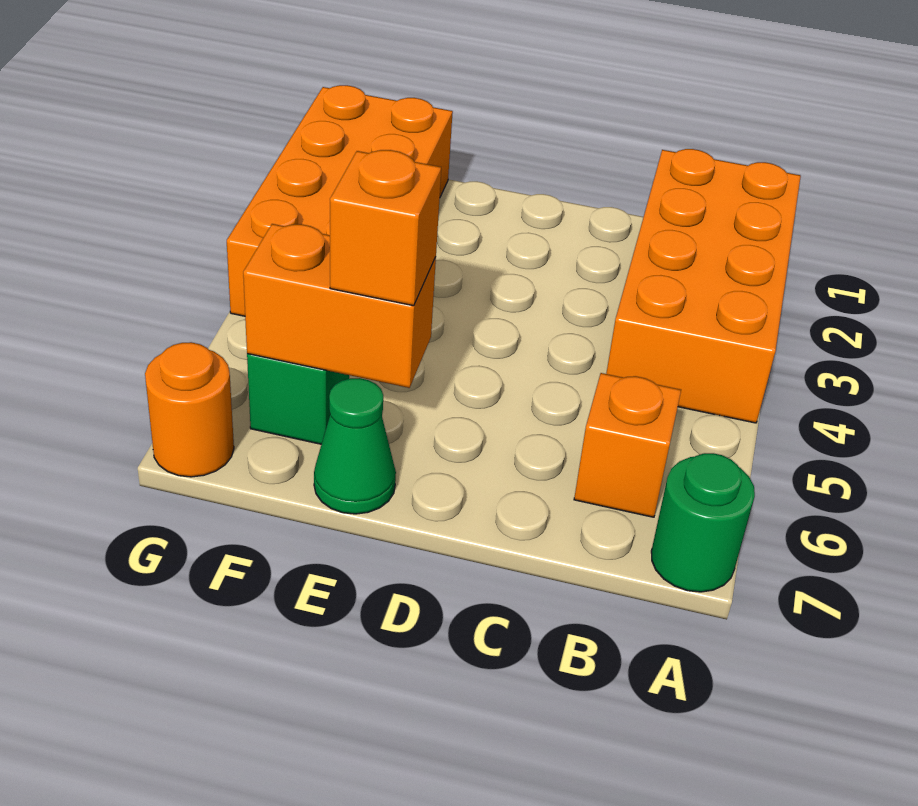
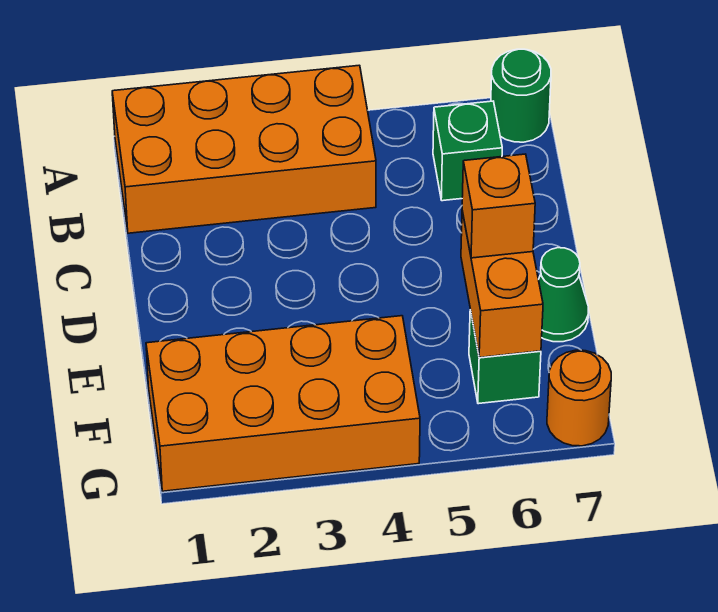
orange 1x1 brick [574,373,681,517] -> green 1x1 brick [433,101,502,201]

